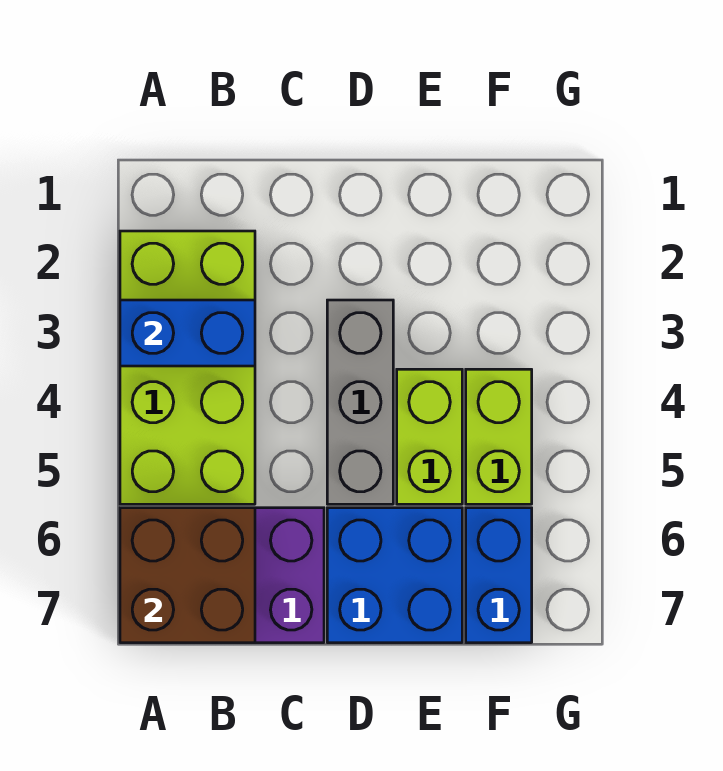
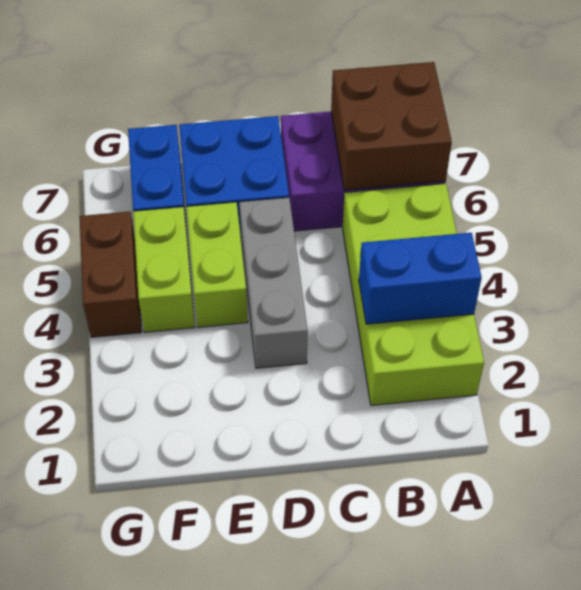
none -> brown 1x2 brick [80,212,142,337]

